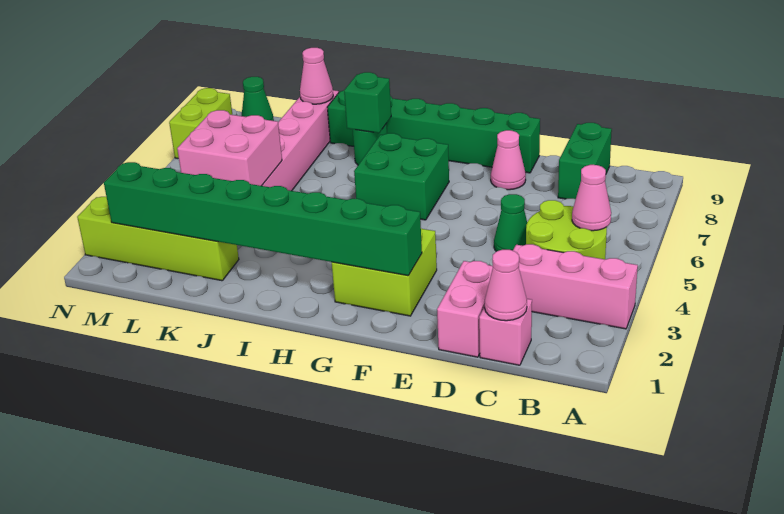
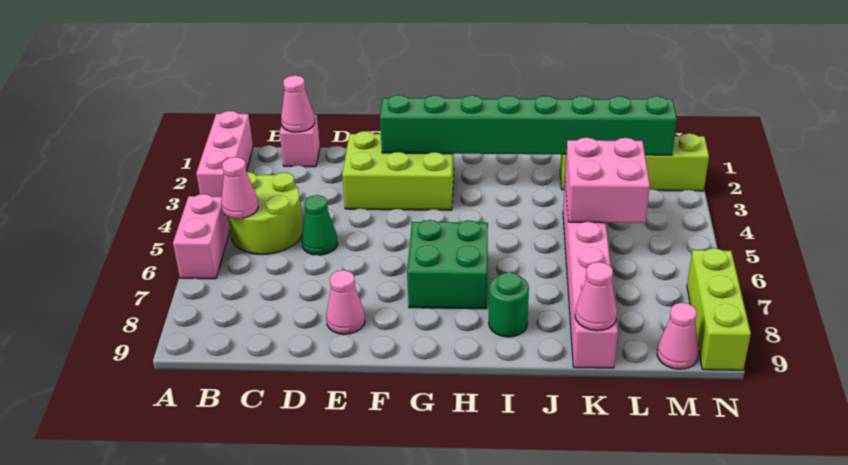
pink 1x3 brick [513,244,638,329] -> pink 1x3 brick turned to [196,111,253,197]
green 1x2 brick [558,123,612,199] -> none
pink 1x2 brick [437,261,493,357] -> pink 1x2 brick moved to [173,194,230,279]
green 1x6 brick [327,91,540,173] -> none
lime 2x2 brick [332,229,437,316] -> lime 2x3 brick [342,131,454,210]
green 1x1 brick [344,72,391,133] -> none
green 1x1 cone [242,77,274,121] -> pink 1x1 cone [657,303,699,369]
lime 1x2 brick [169,88,232,159] -> lime 1x3 brick [687,248,751,370]

